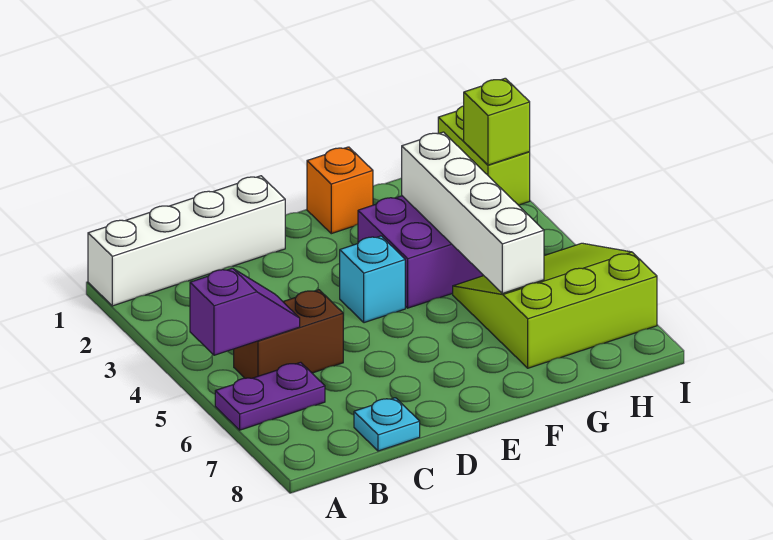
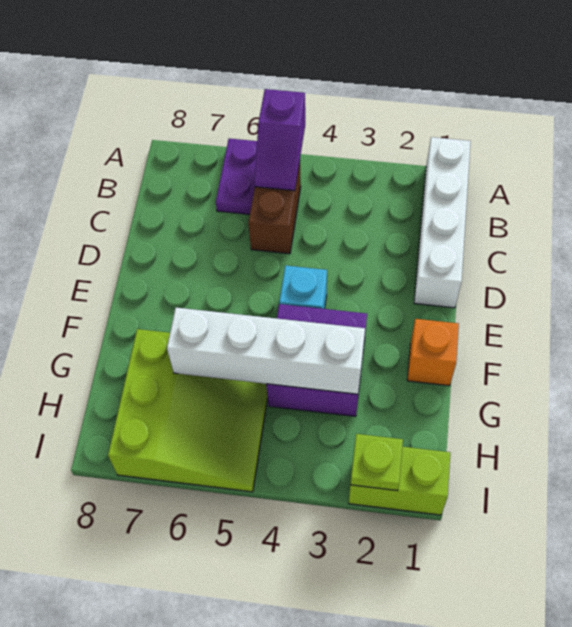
cyan 1x1 plate [354,398,420,451] -> none
lime 1x1 brick [464,78,530,165] -> lime 1x1 plate [350,434,403,491]

